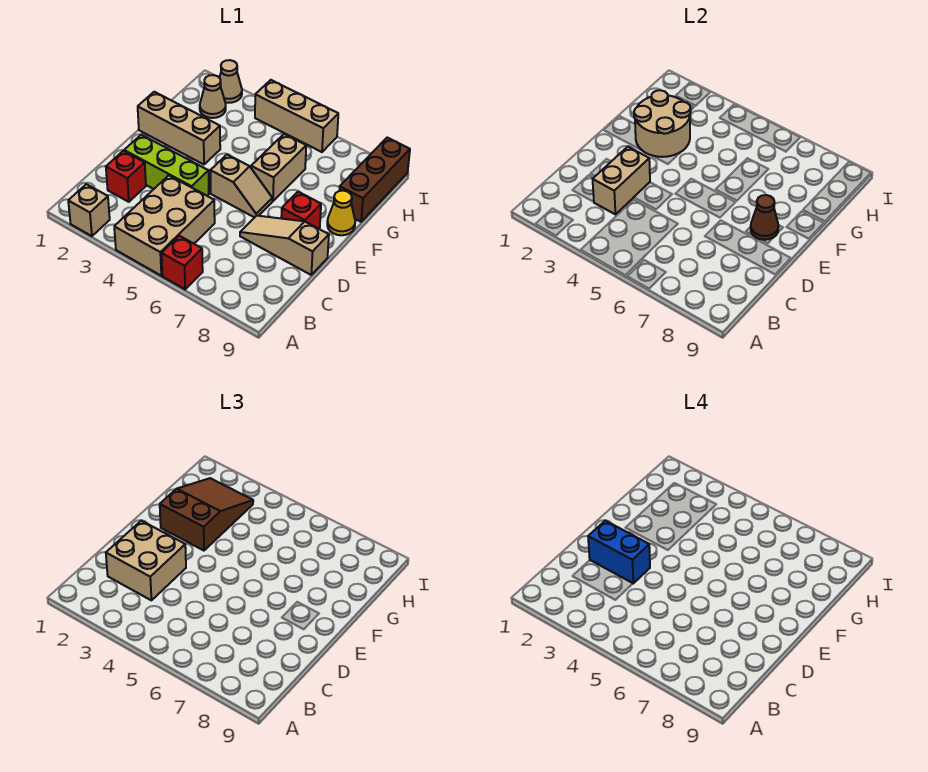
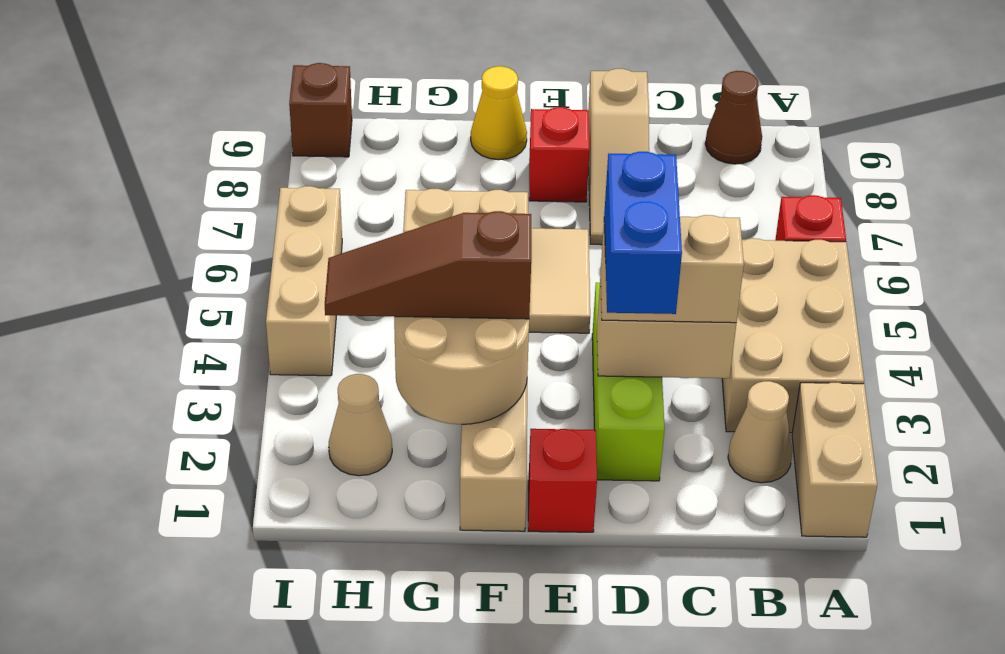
tan 1x1 brick [68,184,110,236] -> tan 1x2 brick [792,383,877,537]
tan 2x3 brick [114,175,215,276] -> tan 2x3 brick turned to [722,238,864,433]
red 1x1 brick [106,151,146,202] -> red 1x1 brick moved to [528,429,597,532]
tan 2x2 brick [106,521,186,600] -> tan 1x2 brick [600,215,744,323]
tan 1x2 slope [210,154,272,218] -> tan 1x2 tile [529,228,590,333]
brown 1x1 cone [751,195,779,240] -> brown 1x1 cone moved to [705,71,762,164]
brown 2x3 slope [160,478,253,551] -> brown 1x3 slope [325,211,531,319]
brown 1x3 brick [339,138,410,222] -> brown 1x1 brick [289,63,352,157]
tan 1x1 cone [219,60,242,103] -> tan 1x1 cone moved to [728,381,793,483]

